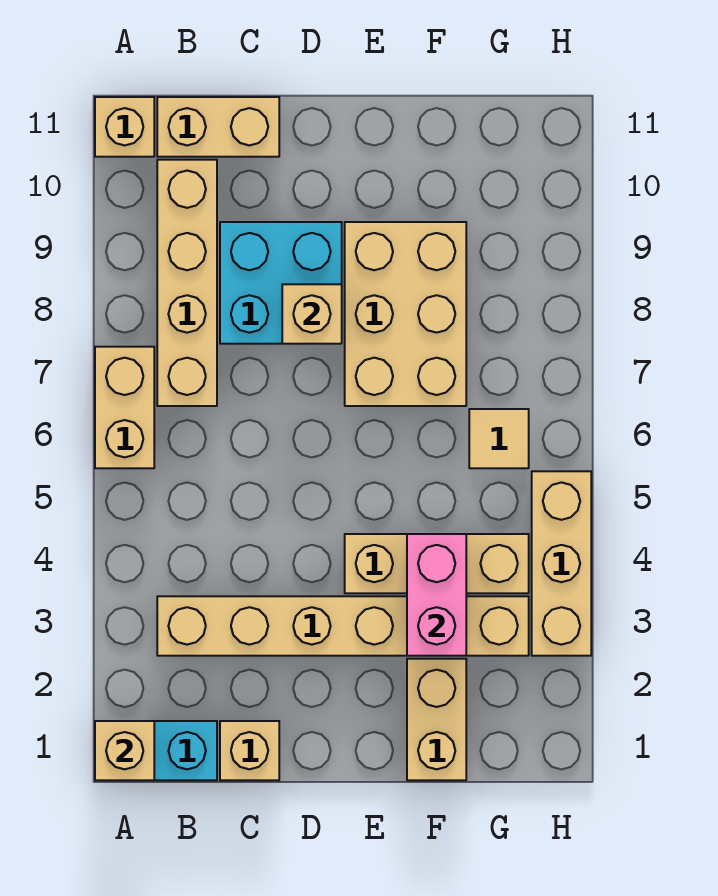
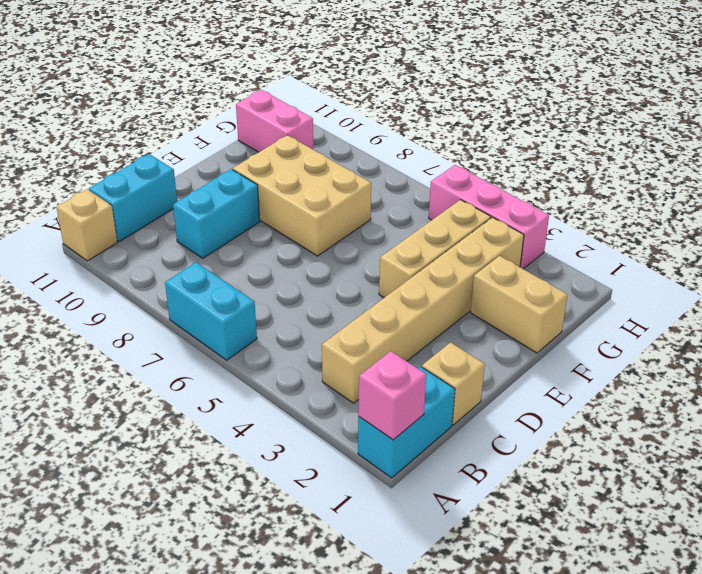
tan 1x1 brick [95,721,154,780] -> pink 1x1 brick [358,351,426,440]
tan 1x2 brick [95,347,154,468] -> cyan 1x2 brick [165,262,257,360]
tan 1x4 brick [157,160,217,406] -> none
tan 1x2 brick [157,97,279,157] -> cyan 1x2 brick [89,154,177,242]
cyan 2x2 brick [220,222,342,344] -> cyan 1x2 brick [173,169,260,258]
tan 1x1 brick [282,284,342,344] -> none
pink 1x2 brick [407,534,466,656] -> pink 1x2 brick moved to [236,90,313,152]
tan 1x1 tile [469,409,529,468] -> none
tan 1x3 brick [532,471,591,656] -> pink 1x3 brick [429,165,549,269]

